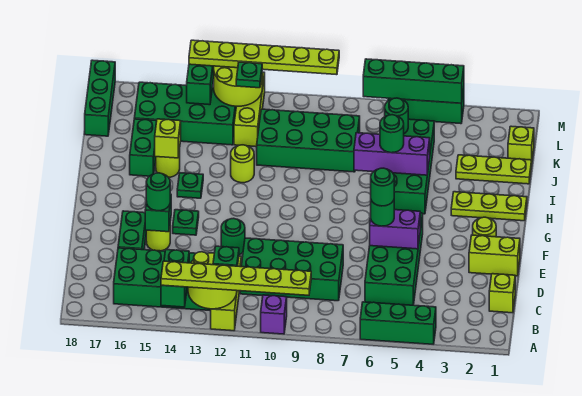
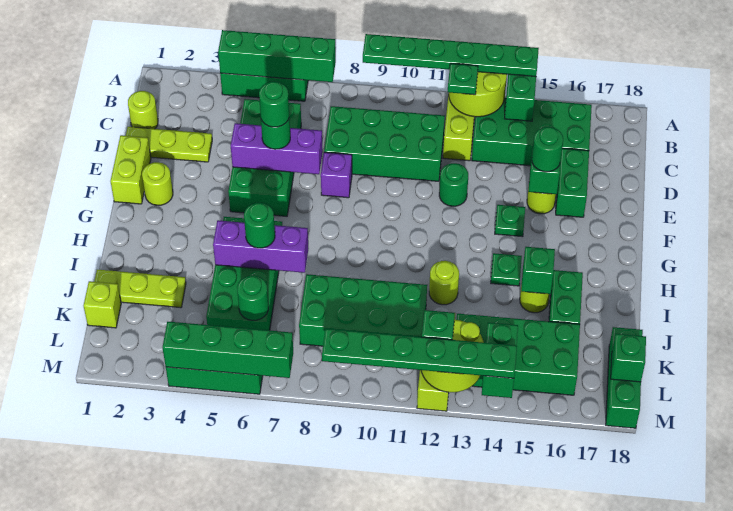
none -> green 1x4 brick [218,30,336,82]
lime 1x6 plate [161,261,311,295] -> green 1x6 plate [363,34,539,77]
purple 1x1 brick [261,295,287,334] -> purple 1x1 brick moved to [321,152,352,198]
lime 1x1 brick [489,274,515,313] -> lime 1x1 round brick [128,91,158,129]
lime 1x2 brick [469,235,520,276] -> lime 1x2 brick turned to [111,135,151,204]
purple 1x2 brick [370,210,420,249] -> purple 1x3 brick [231,123,323,174]
lime 1x3 plate [451,192,527,221] -> lime 1x3 plate moved to [126,127,212,162]
lime 1x1 brick [155,119,181,158] -> green 1x1 brick [521,247,555,294]
none -> green 1x1 brick [611,334,646,382]
lime 1x6 plate [189,40,339,75] -> green 1x6 plate [322,329,517,378]

